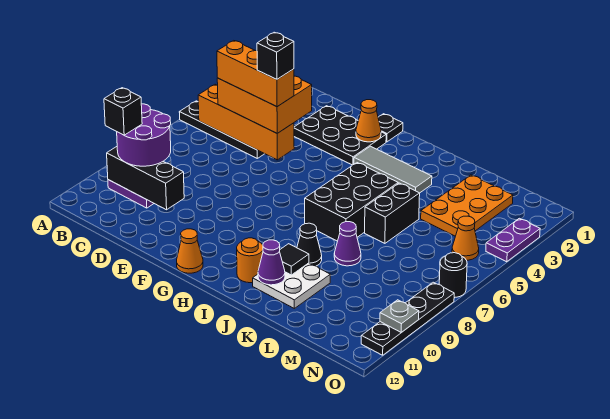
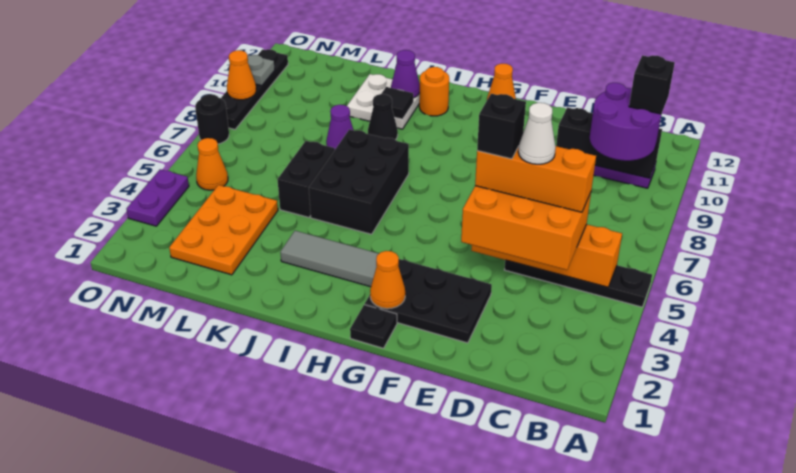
none -> white 1x1 cone [518,103,556,164]
none -> orange 1x1 cone [227,50,256,100]

